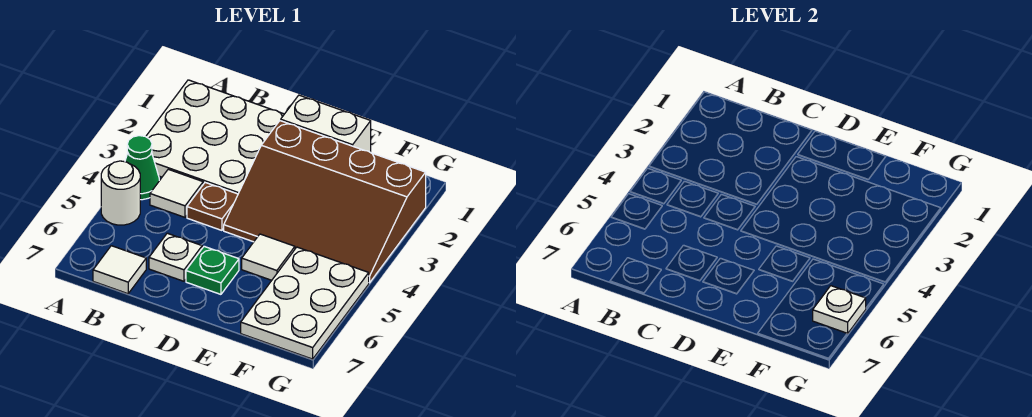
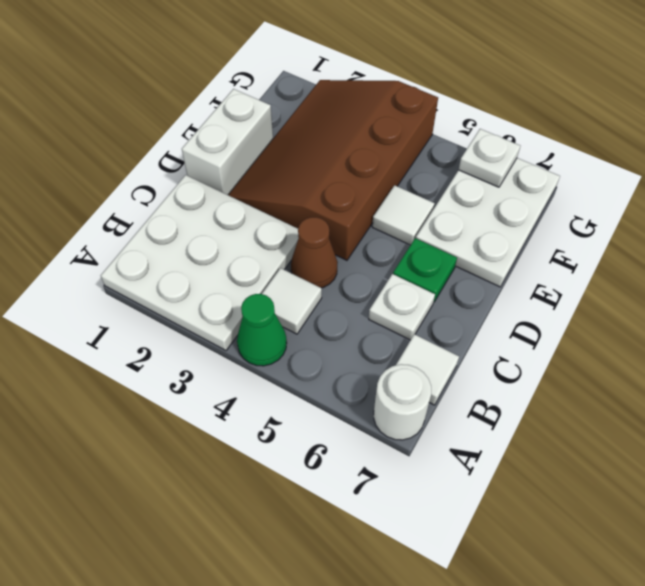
white 1x1 round brick [101,161,140,225] -> white 1x1 round brick moved to [374,364,431,440]
brown 1x1 plate [187,183,238,230] -> brown 1x1 cone [291,217,338,288]
brown 3x4 slope [224,121,426,283] -> brown 3x4 slope turned to [228,80,438,260]
white 2x3 plate [241,247,369,359] -> white 2x3 plate turned to [416,158,560,287]

